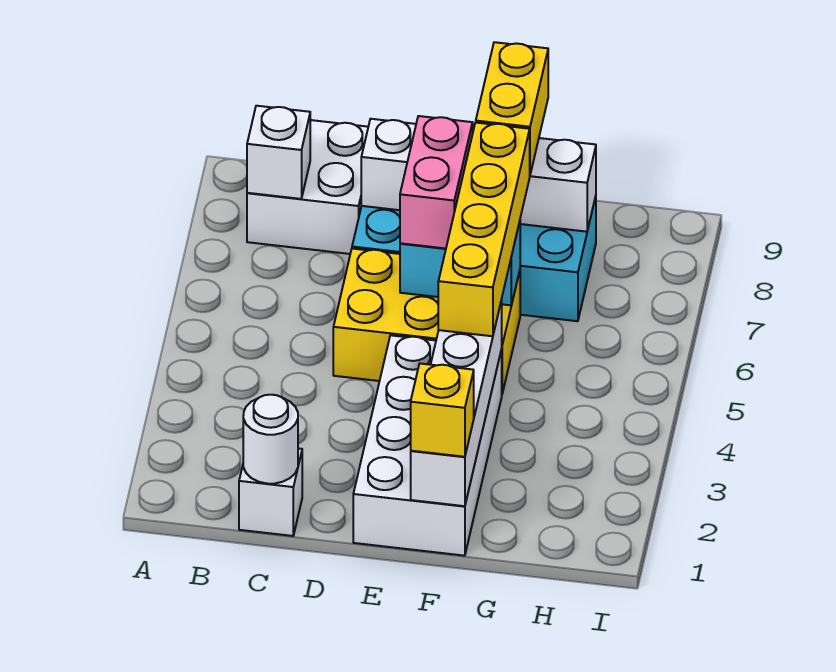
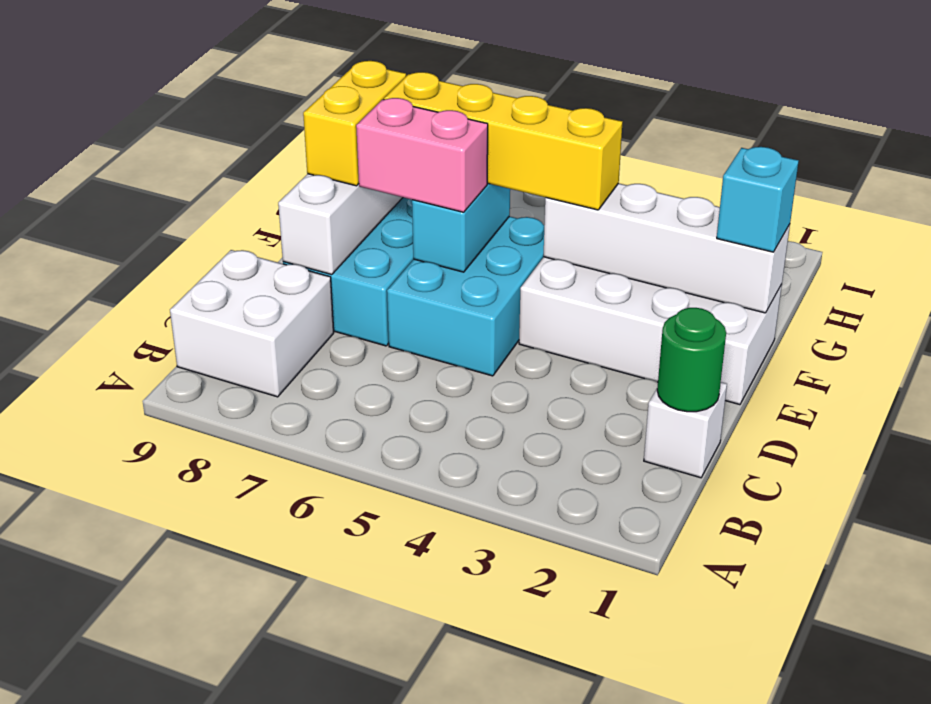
white 1x1 brick [247,106,310,199] -> none
white 1x1 round brick [243,395,298,484] -> green 1x1 round brick [657,308,726,412]
yellow 2x3 brick [333,249,520,393] -> cyan 2x3 brick [387,216,544,376]
yellow 1x1 brick [411,364,474,457] -> cyan 1x1 brick [717,147,799,252]
yellow 1x2 brick [476,42,548,174] -> yellow 1x2 brick turned to [303,61,406,186]

